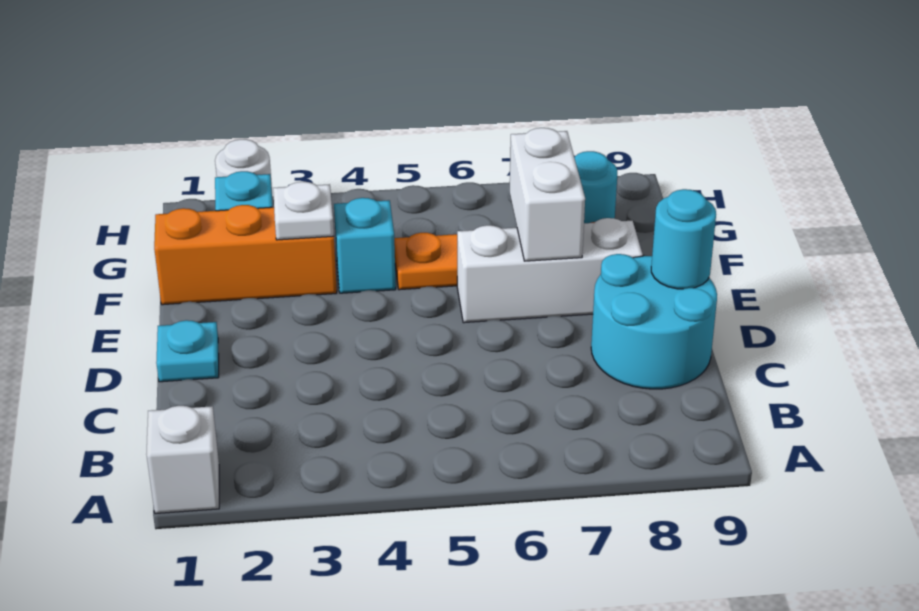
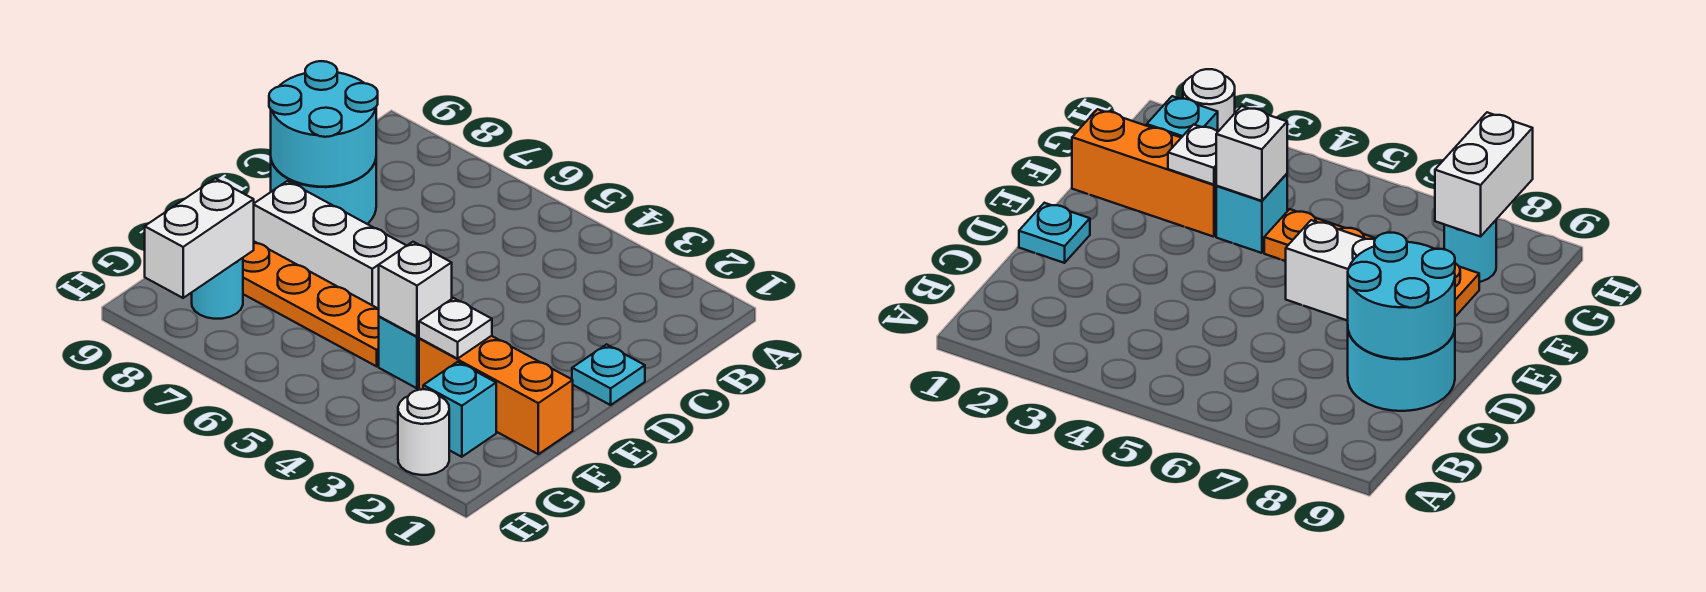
white 1x1 brick [147,406,219,514] -> white 1x1 brick moved to [379,242,452,337]
cyan 1x1 round brick [651,189,716,289] -> cyan 2x2 round brick [269,61,378,187]
white 1x2 brick [510,128,585,261] -> white 1x2 brick moved to [145,178,254,298]

